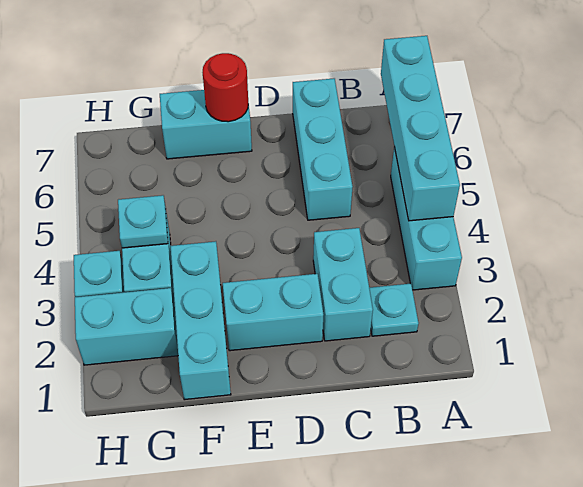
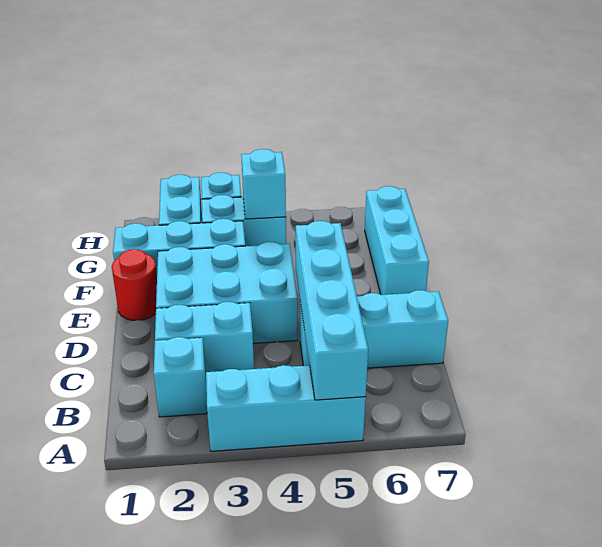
cyan 1x4 brick [381,36,460,221] -> cyan 1x4 brick turned to [296,221,368,400]
cyan 1x1 plate [369,283,419,336] -> cyan 1x1 brick [154,337,207,417]
cyan 1x2 brick [223,274,323,351] -> cyan 2x3 brick [156,242,298,343]
cyan 1x2 brick [160,90,252,159] -> cyan 1x3 brick [365,186,429,295]
red 1x1 round brick [202,53,248,122] -> red 1x1 round brick moved to [112,249,157,320]
cyan 1x1 plate [118,195,168,248] -> cyan 1x1 brick [241,149,286,219]

